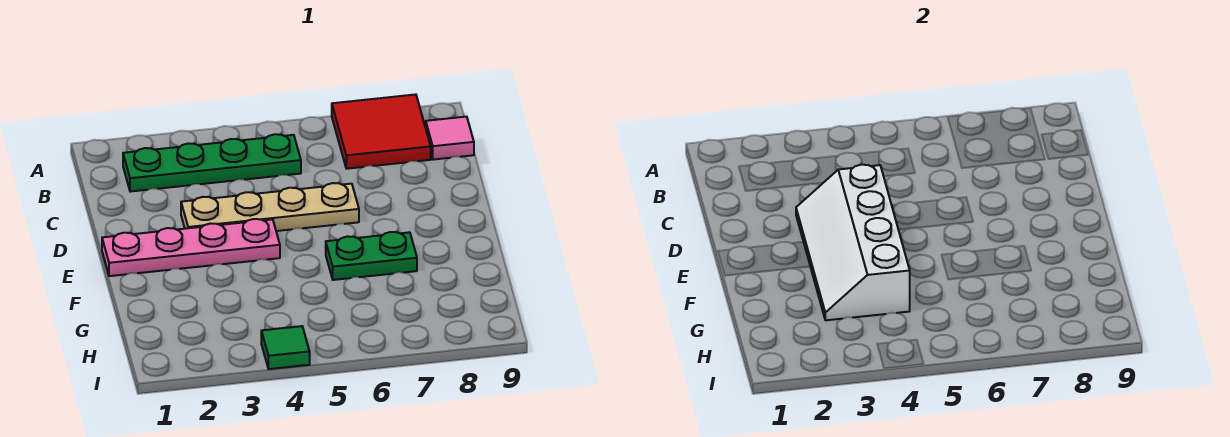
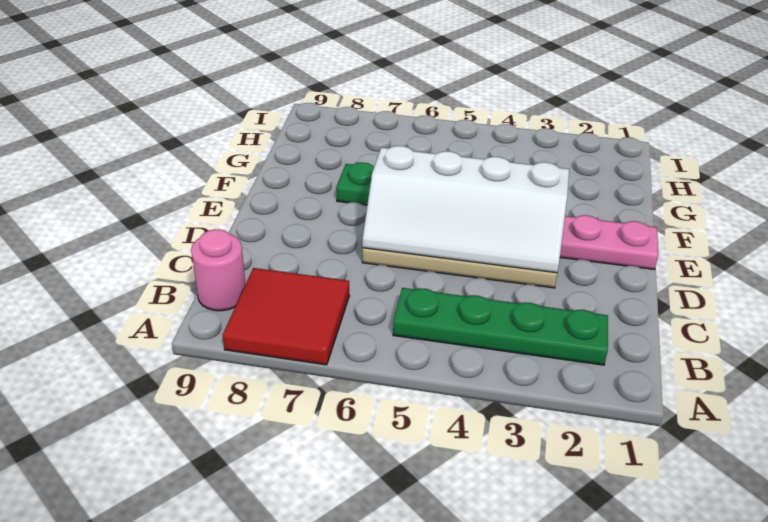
pink 1x1 tile [426,117,474,160] -> pink 1x1 round brick [191,229,246,311]
white 2x4 slope [796,165,910,320] -> white 2x4 slope turned to [362,146,569,273]
green 1x1 tile [261,326,310,369] -> none

